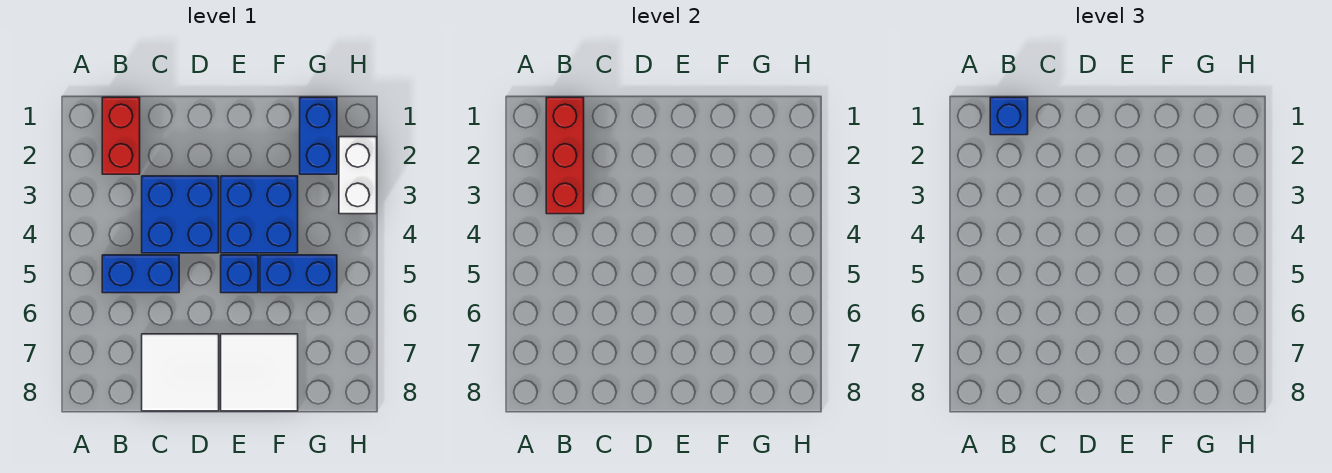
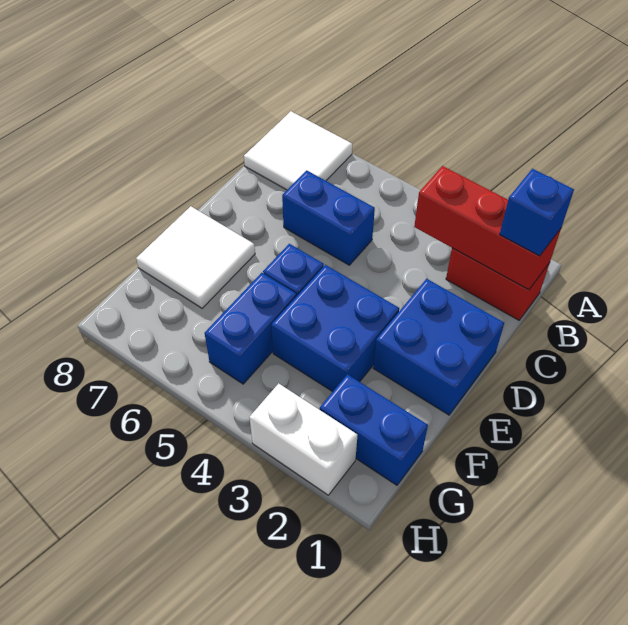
blue 1x2 brick [102,255,179,293] -> blue 1x2 brick turned to [282,170,375,265]
blue 2x2 brick [142,176,219,253] -> blue 2x2 brick moved to [373,279,504,415]
white 2x2 tile [142,334,219,411] -> white 2x2 tile moved to [244,111,352,190]

